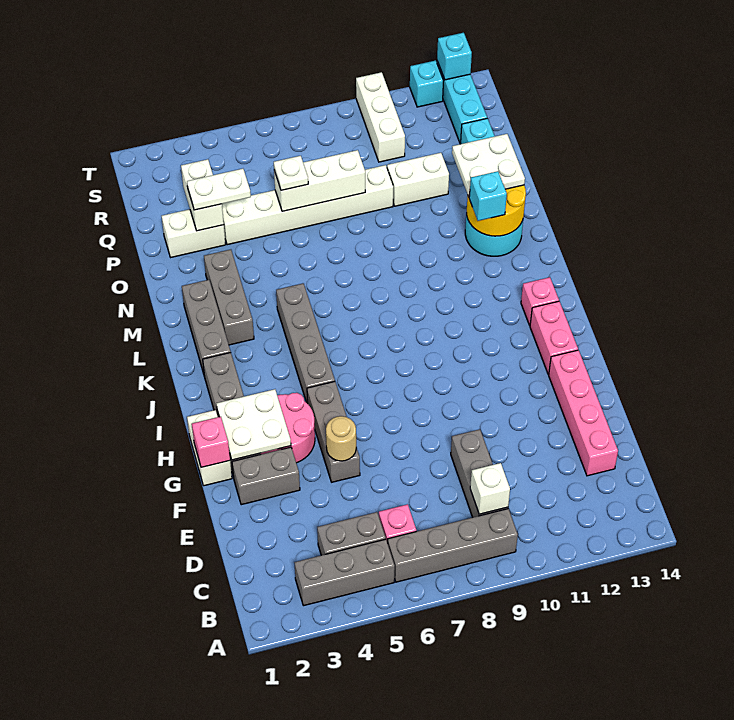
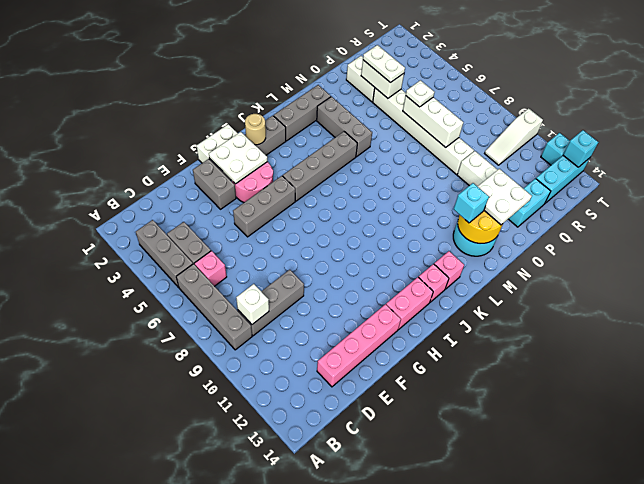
tan 1x1 round brick [326,416,356,461] -> tan 1x1 round brick moved to [245,114,266,145]
pink 1x1 brick [192,417,230,467] -> pink 1x1 brick moved to [434,251,464,289]
grey 1x3 brick [204,249,254,345] -> grey 1x3 brick turned to [317,97,372,157]
white 1x2 brick [181,159,224,231] -> white 1x2 brick turned to [361,60,404,98]
white 1x3 brick [356,72,405,162] -> white 1x3 slope [485,108,543,165]

